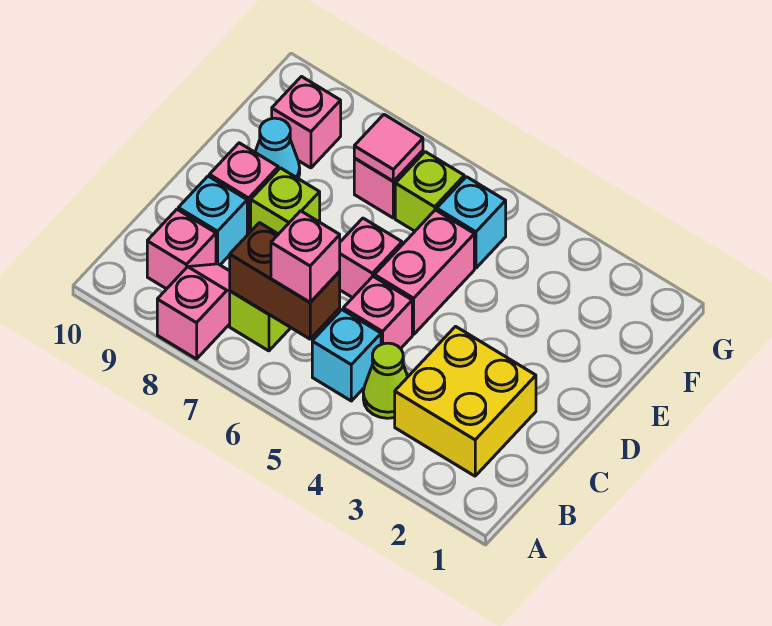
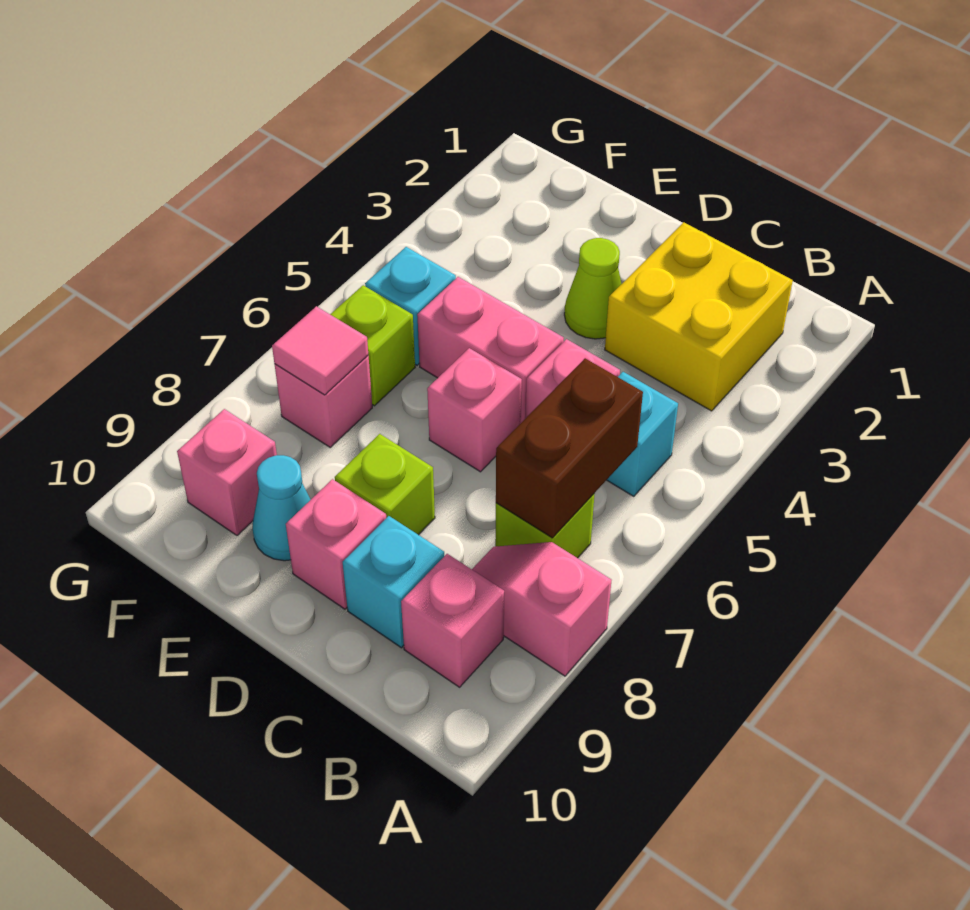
lime 1x1 cone [363,343,408,418] -> lime 1x1 cone moved to [564,238,622,339]
pink 1x1 brick [271,211,340,302] -> none

